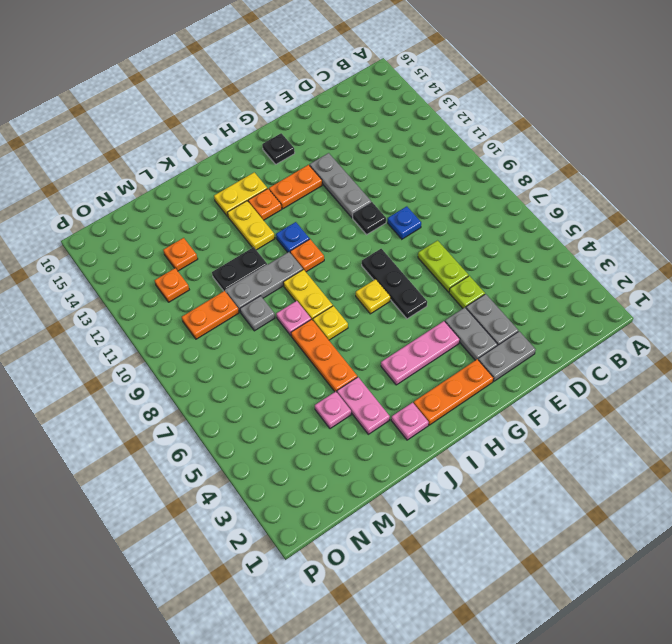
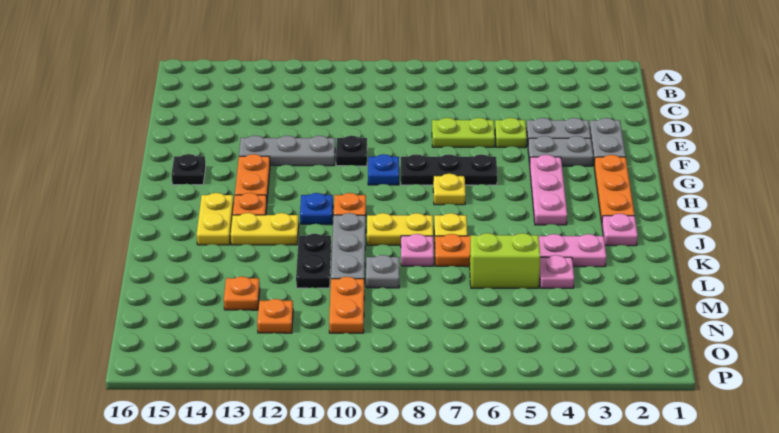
blue 1x1 plate [388,206,421,239] -> blue 1x1 plate moved to [368,154,399,185]
none -> lime 1x2 brick [470,233,540,288]

